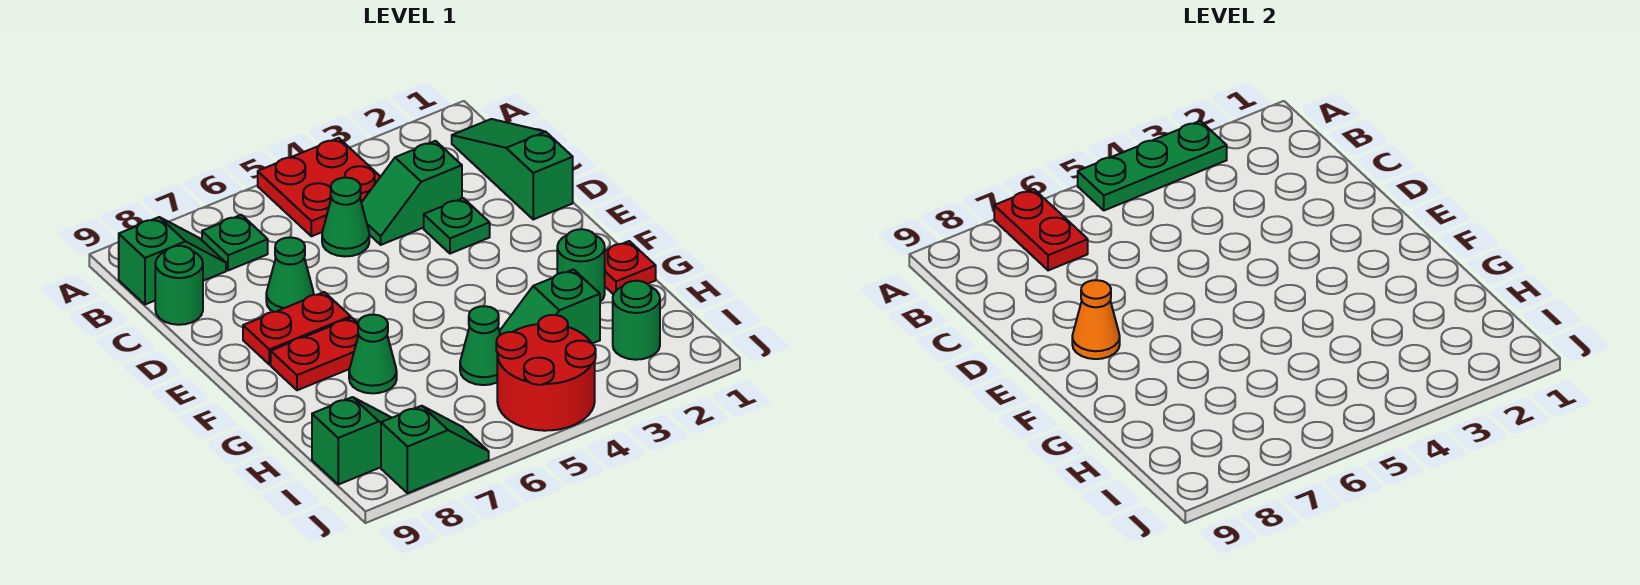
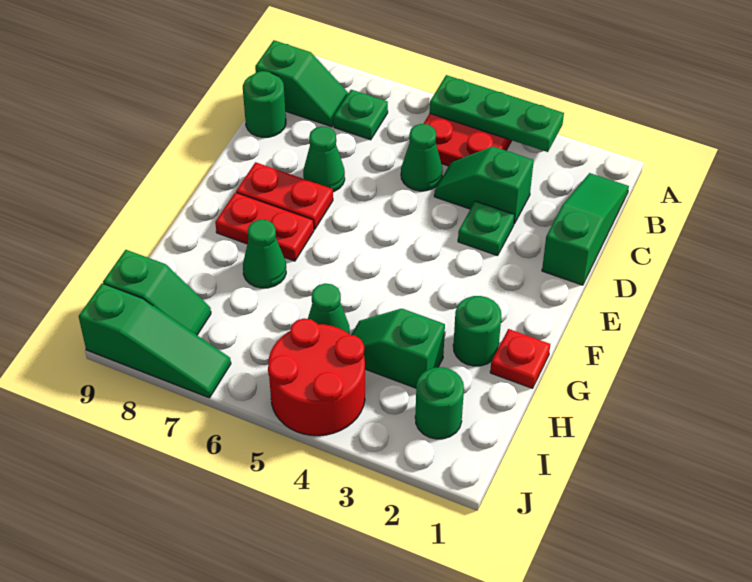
red 1x2 plate [994,189,1088,270] -> none
orange 1x1 cone [1072,280,1120,359] -> none
green 1x2 slope [381,406,489,493] -> green 1x3 slope [79,283,231,398]

